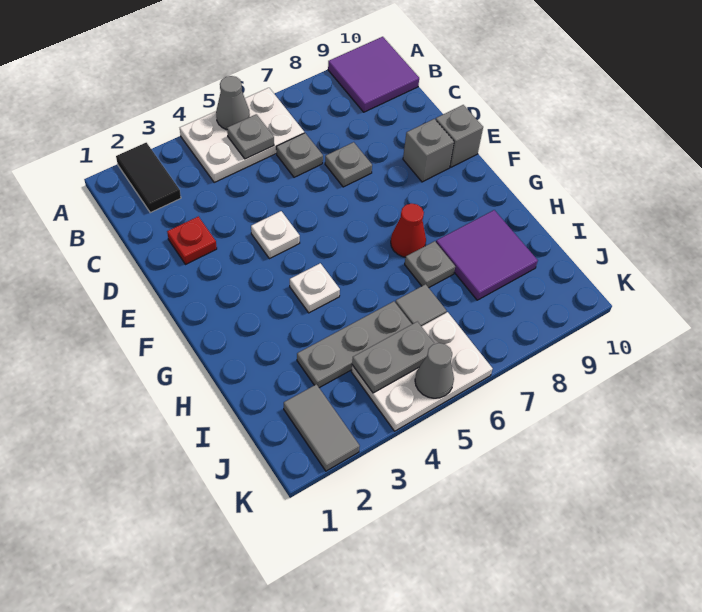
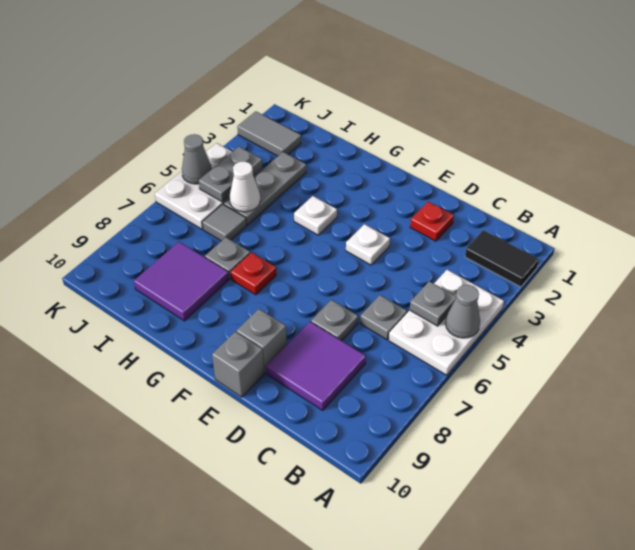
purple 2x2 tile [328,37,419,112] -> purple 2x2 tile moved to [266,322,366,410]
red 1x1 cone [391,204,426,257] -> red 1x1 plate [231,252,276,295]
none -> white 1x1 cone [230,161,260,212]

